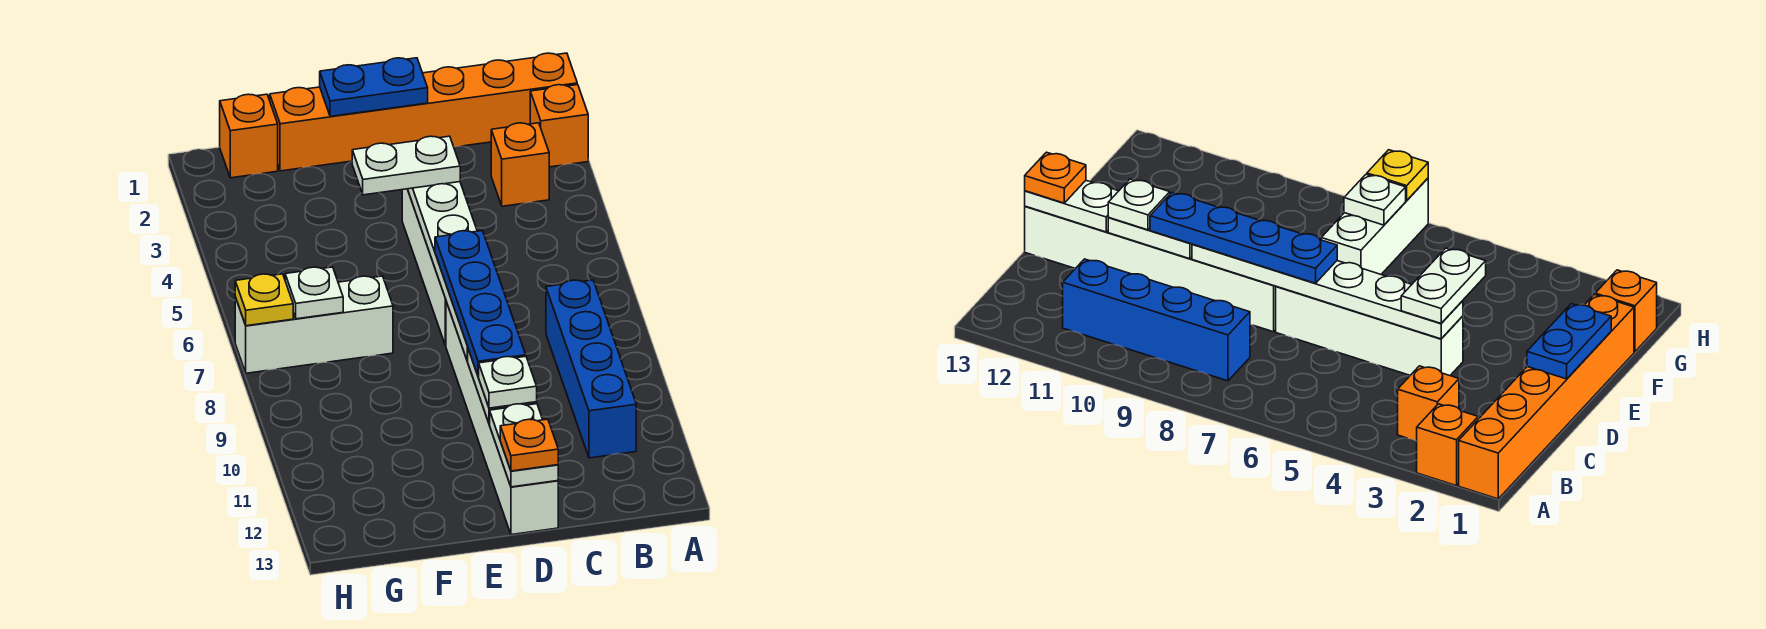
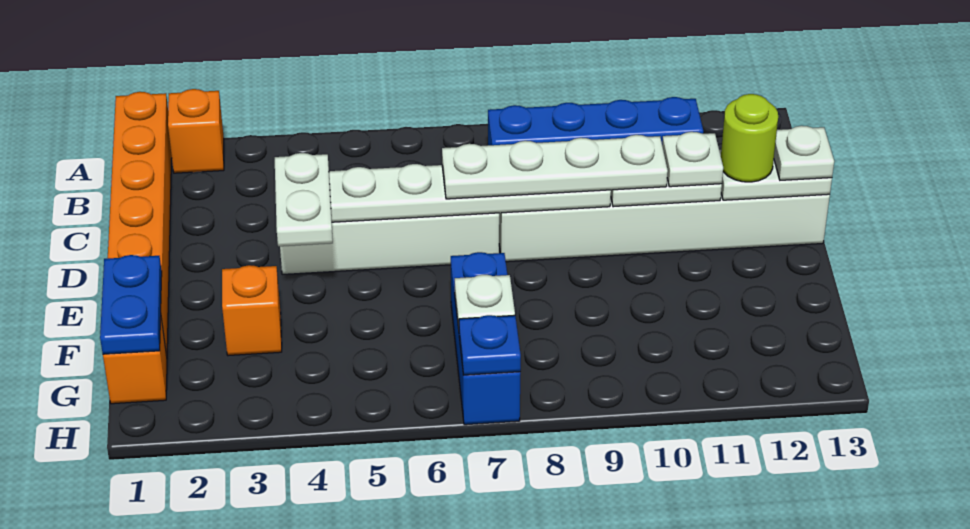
orange 1x1 brick [491,123,549,206] -> orange 1x1 brick moved to [222,265,282,356]
blue 1x2 plate [320,58,428,116] -> blue 1x2 plate moved to [100,255,162,354]
blue 1x4 plate [435,231,526,377] -> white 1x4 plate [442,135,668,199]
none -> lime 1x1 round brick [721,94,778,182]
orange 1x1 plate [500,419,558,471] -> white 1x1 plate [774,126,834,180]
white 1x3 brick [235,276,393,373] -> blue 1x3 brick [451,252,520,425]
yellow 1x1 plate [235,274,293,326] -> blue 1x1 plate [459,315,521,375]

